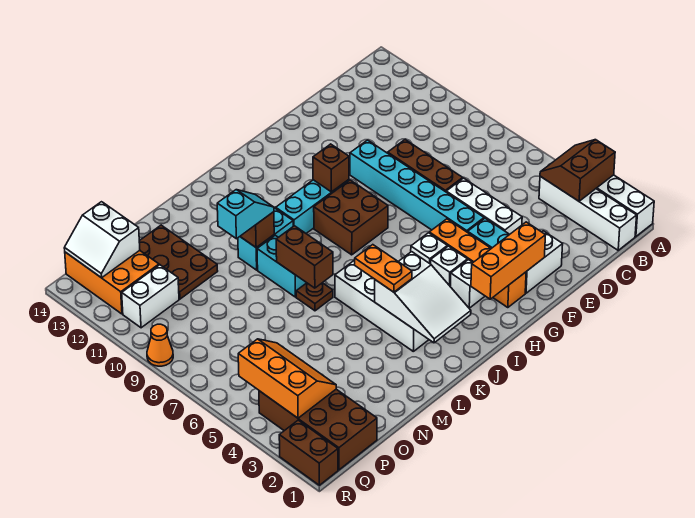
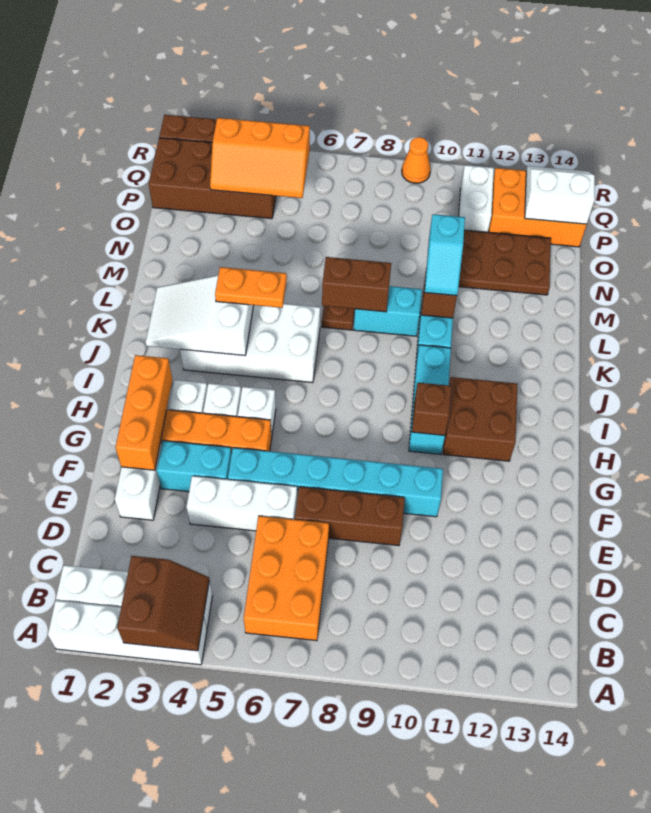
none -> orange 2x3 brick [244,516,329,641]
brown 2x2 brick [314,180,388,255] -> brown 2x2 brick moved to [443,377,517,461]

